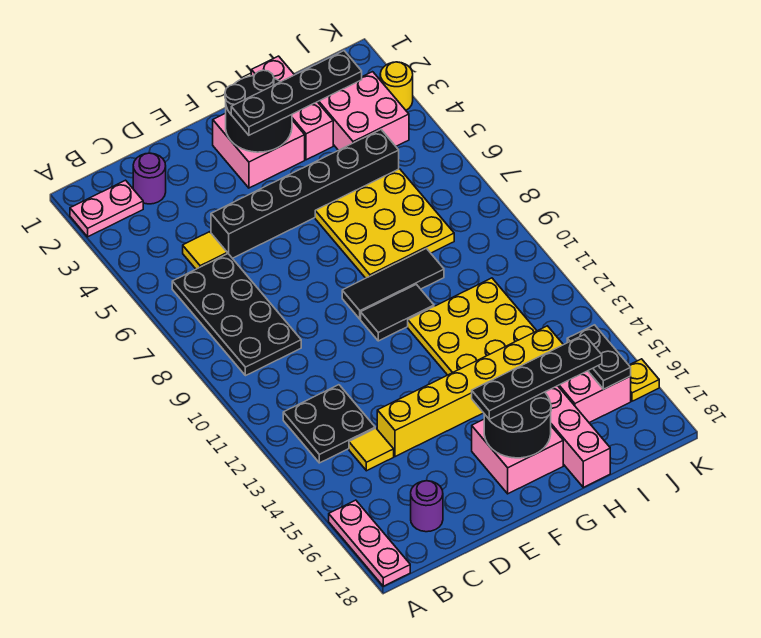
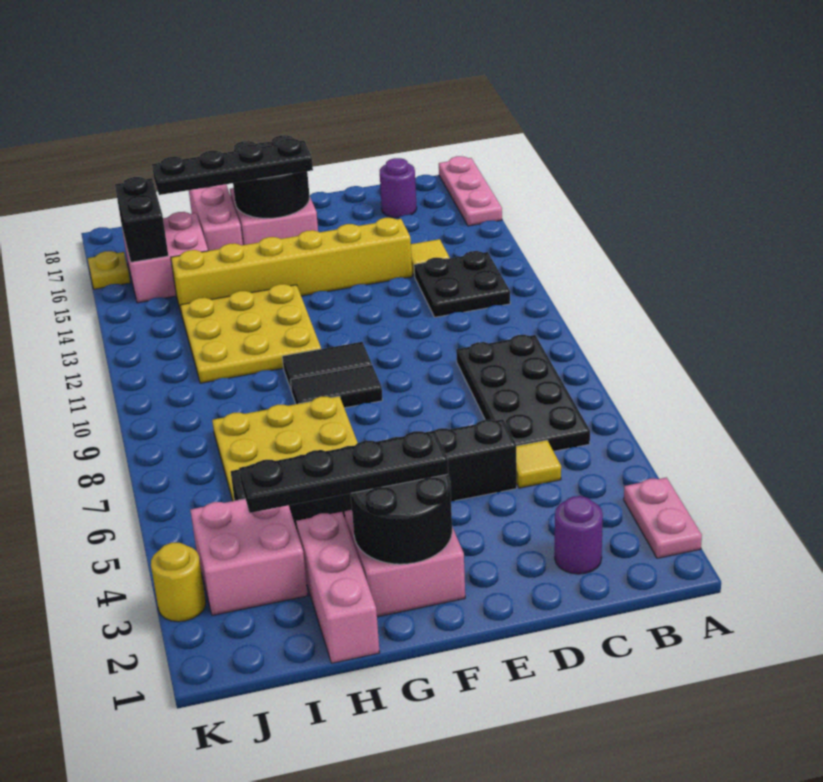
pink 1x2 plate [70,180,143,237] -> pink 1x2 plate turned to [624,478,702,558]
black 1x3 tile [342,248,444,319] -> black 1x2 tile [291,365,383,408]
black 1x2 plate [567,325,631,389] -> black 1x2 brick [115,177,168,262]

